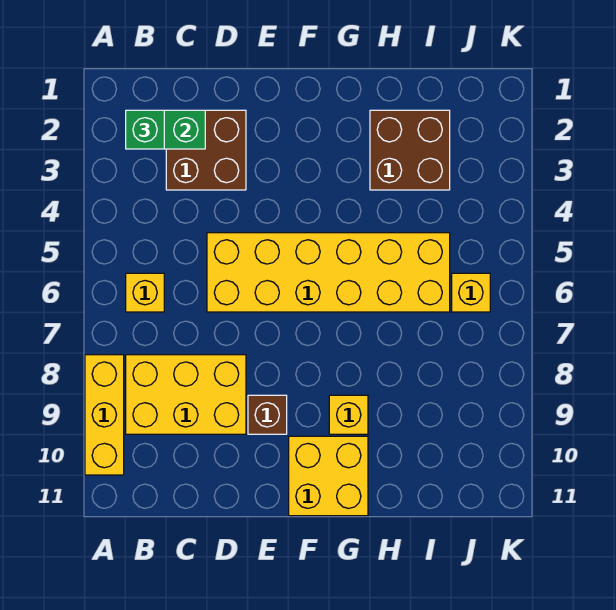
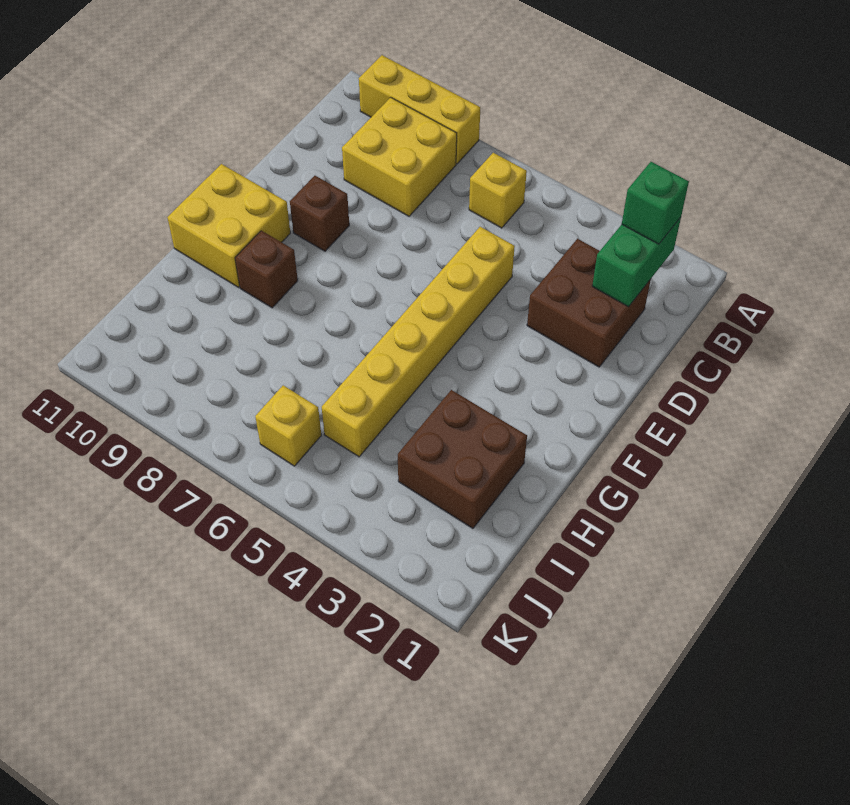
yellow 2x3 brick [126,355,246,434] -> yellow 2x2 brick [342,97,457,216]
yellow 2x6 brick [207,233,450,312] -> yellow 1x6 brick [322,227,515,457]
yellow 1x1 brick [329,395,368,434] -> brown 1x1 brick [235,231,298,308]

